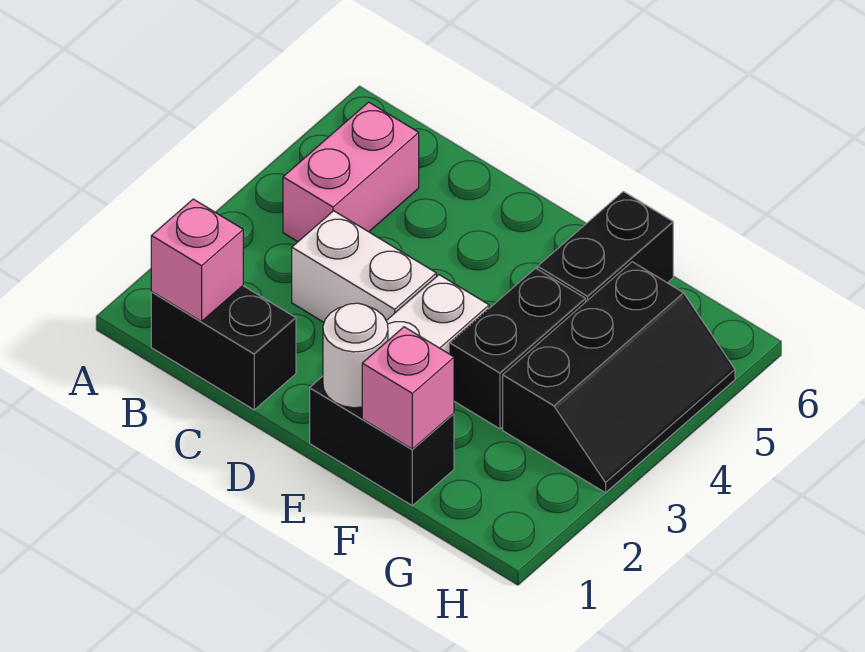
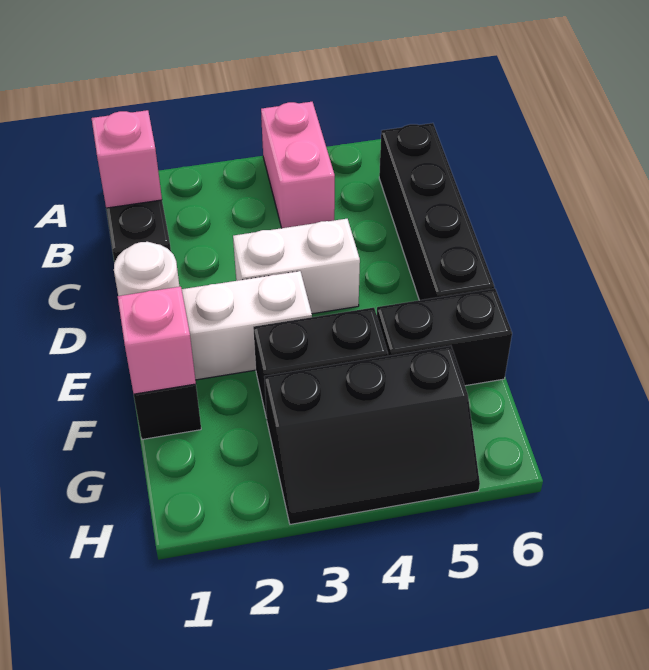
pink 1x2 brick [283,102,419,242] -> pink 1x2 brick turned to [261,102,335,228]
none -> black 1x4 brick [379,123,494,300]
white 1x2 brick [292,211,436,322] -> white 1x2 brick turned to [233,219,360,314]

